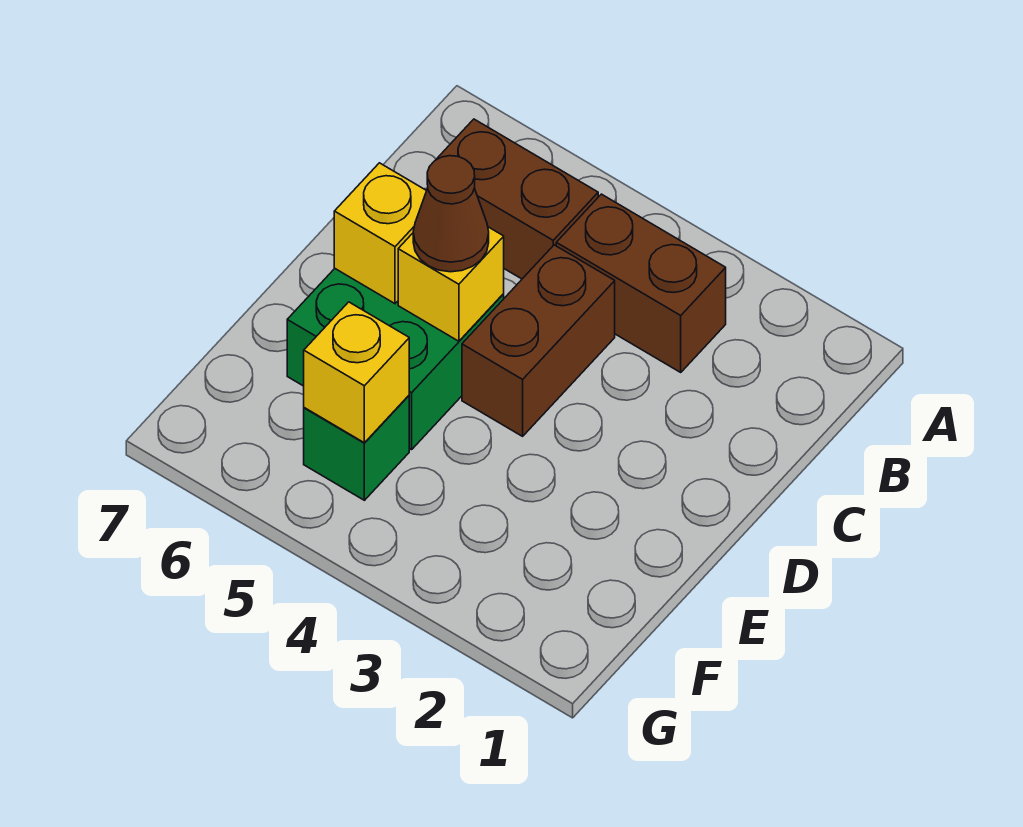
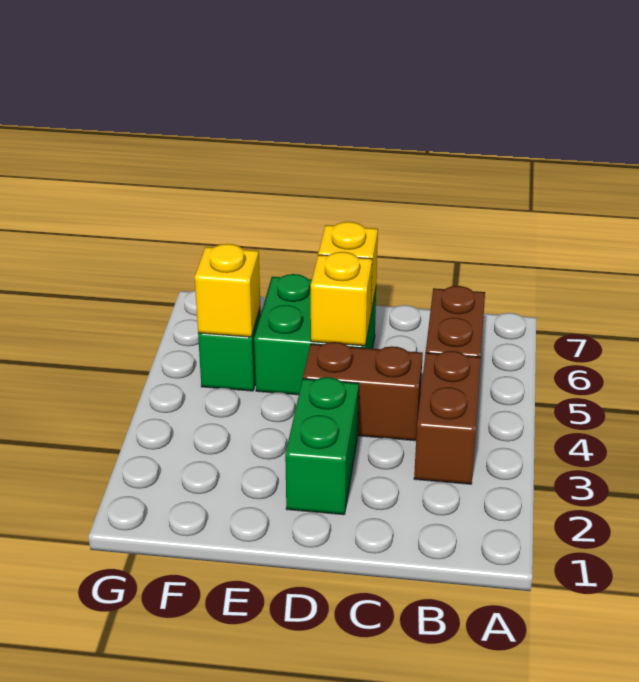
none -> green 1x2 brick [285,377,359,515]
brown 1x1 cone [413,156,489,272] -> none

